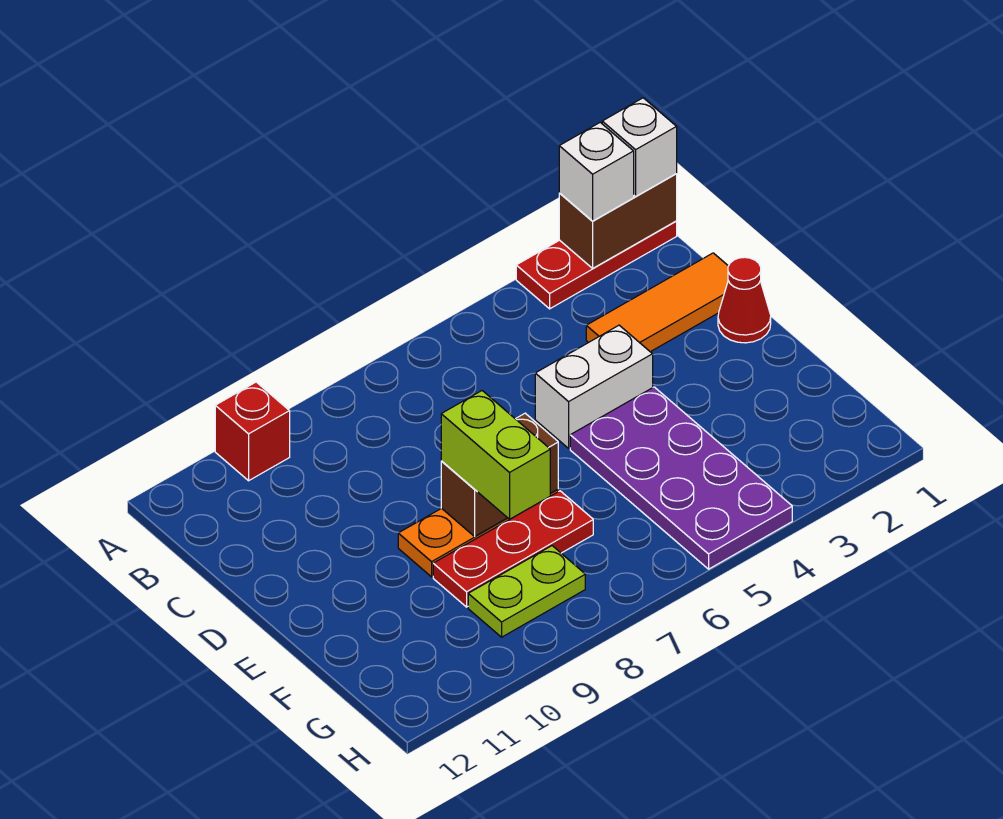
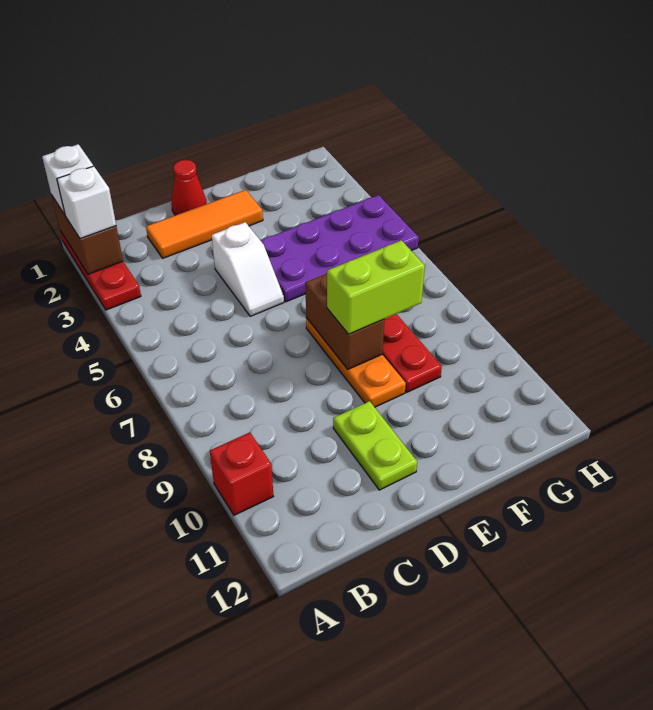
orange 1x3 tile [586,253,728,352] -> orange 1x3 tile turned to [146,190,263,258]
white 1x2 brick [535,325,653,448] -> white 1x2 slope [212,222,284,316]
lime 1x2 plate [468,546,585,637] -> lime 1x2 plate moved to [333,401,417,490]

